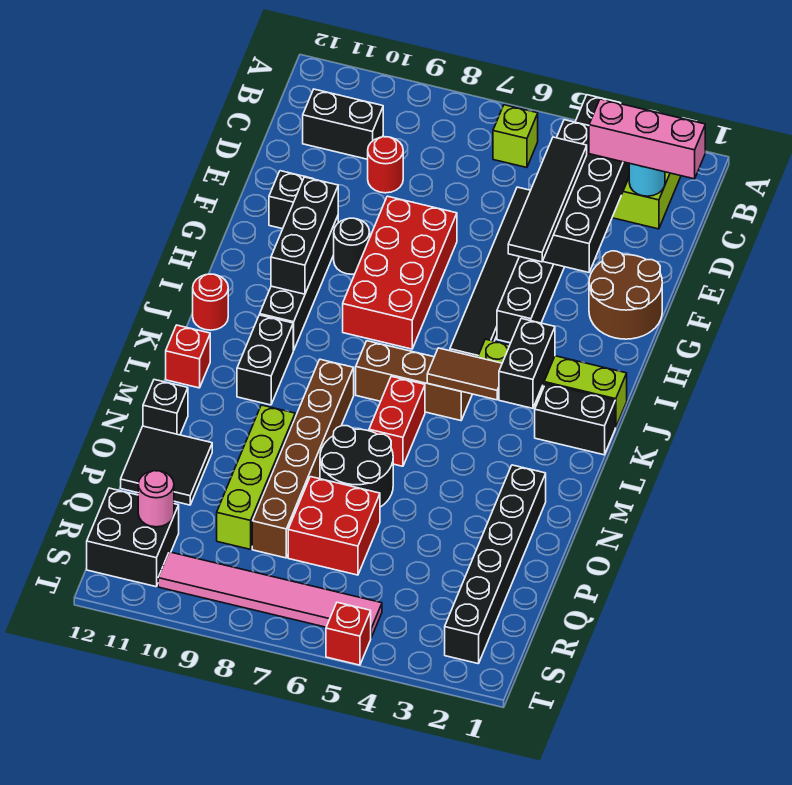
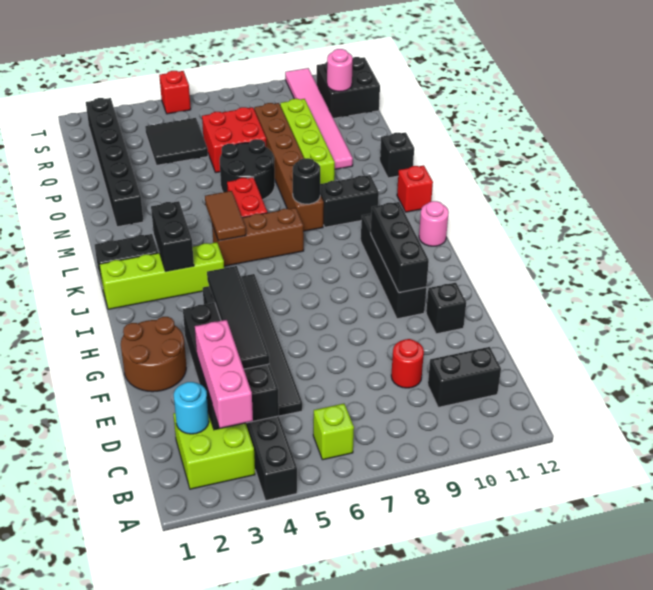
pink 1x3 brick [589,99,705,179] -> pink 1x3 brick turned to [195,320,253,428]
red 2x4 brick [343,196,457,349] -> none
black 1x1 round brick [334,218,370,274] -> black 1x1 round brick moved to [293,158,320,204]
red 1x1 round brick [193,274,228,330] -> pink 1x1 round brick [419,201,449,246]
brown 1x2 tile [427,348,502,400] -> brown 1x2 tile turned to [205,191,246,241]
black 1x2 brick [237,315,294,405] -> black 1x2 brick turned to [320,175,379,227]
black 2x2 tile [121,426,212,505] -> black 2x2 tile moved to [145,118,208,165]
pink 1x6 tile [158,552,382,637] -> pink 1x6 tile turned to [285,68,353,169]

